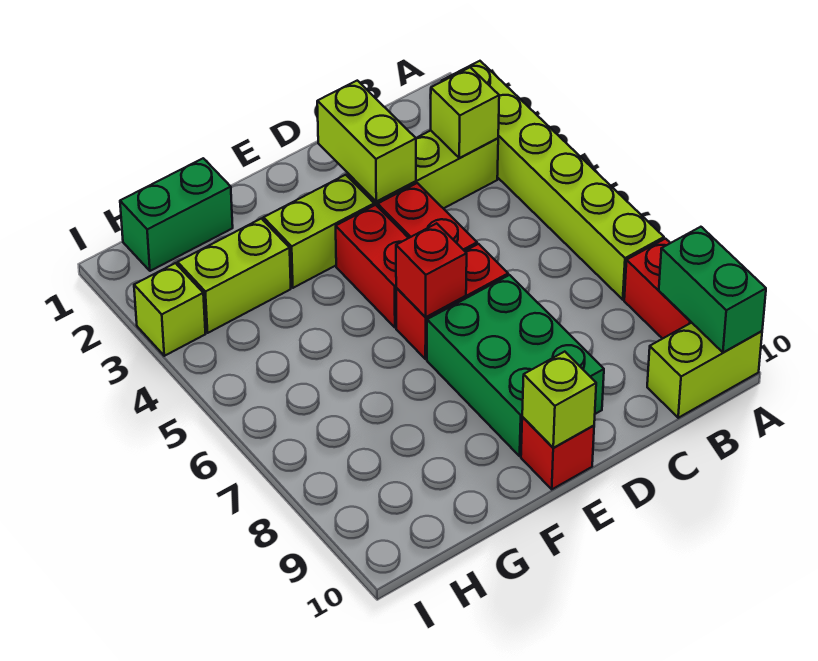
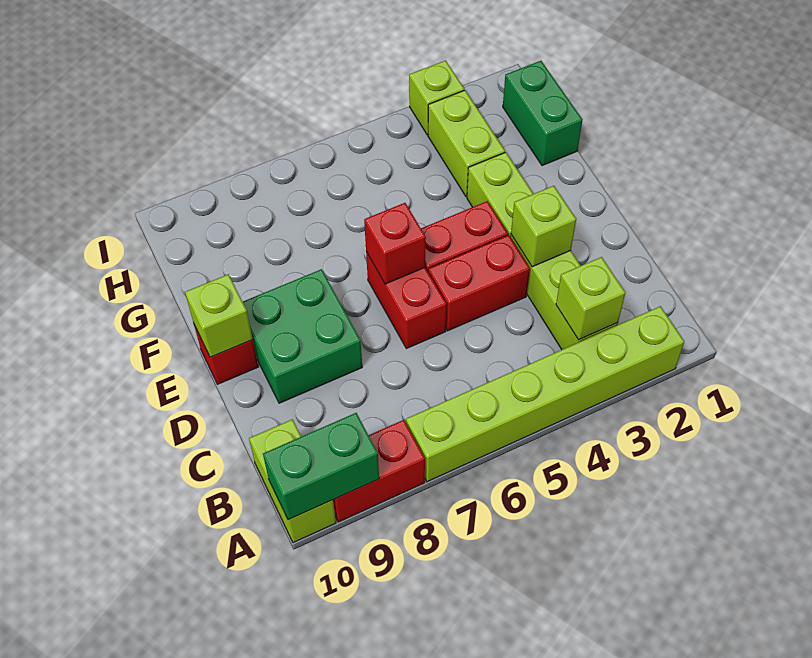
lime 1x2 brick [317,81,416,201] -> lime 1x1 brick [511,186,576,267]
green 2x3 brick [427,275,604,456] -> green 2x2 brick [243,269,362,403]

